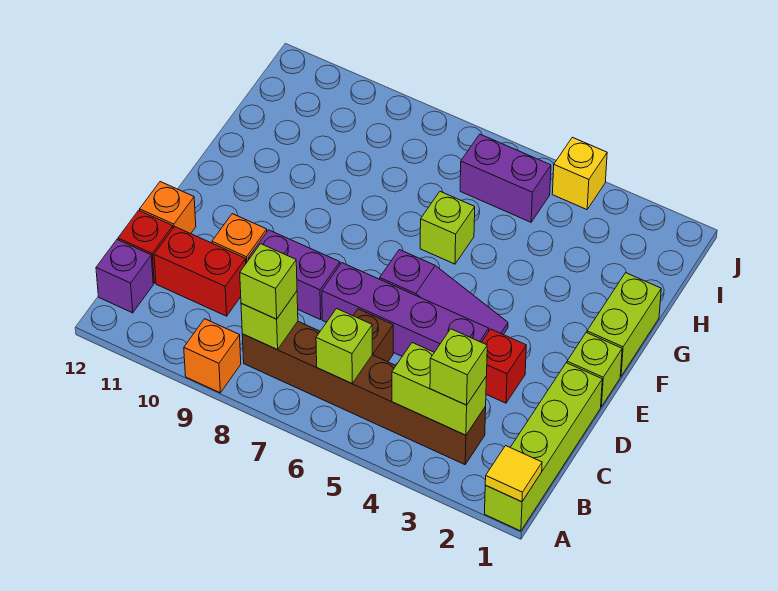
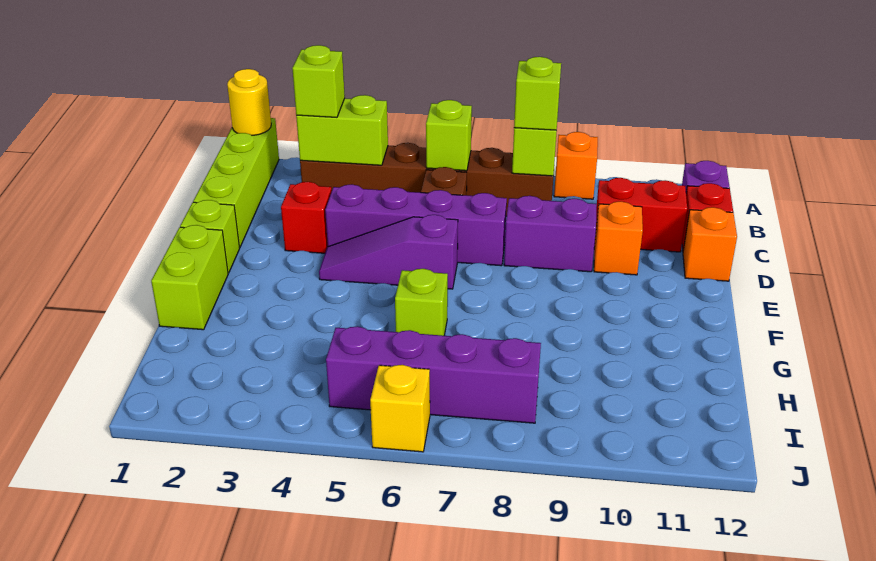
yellow 1x1 tile [485,446,542,502] -> yellow 1x1 round brick [227,69,271,135]
purple 1x2 brick [460,134,551,222] -> purple 1x4 brick [326,326,541,423]
yellow 1x1 brick [552,137,607,210] -> yellow 1x1 brick moved to [370,365,430,452]

